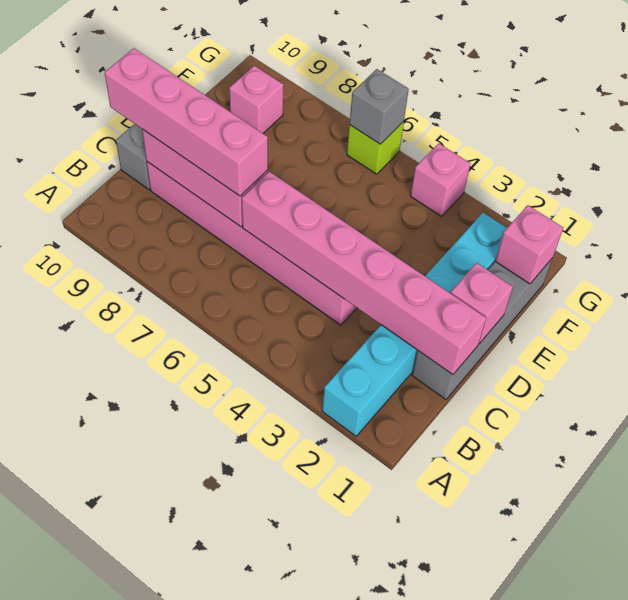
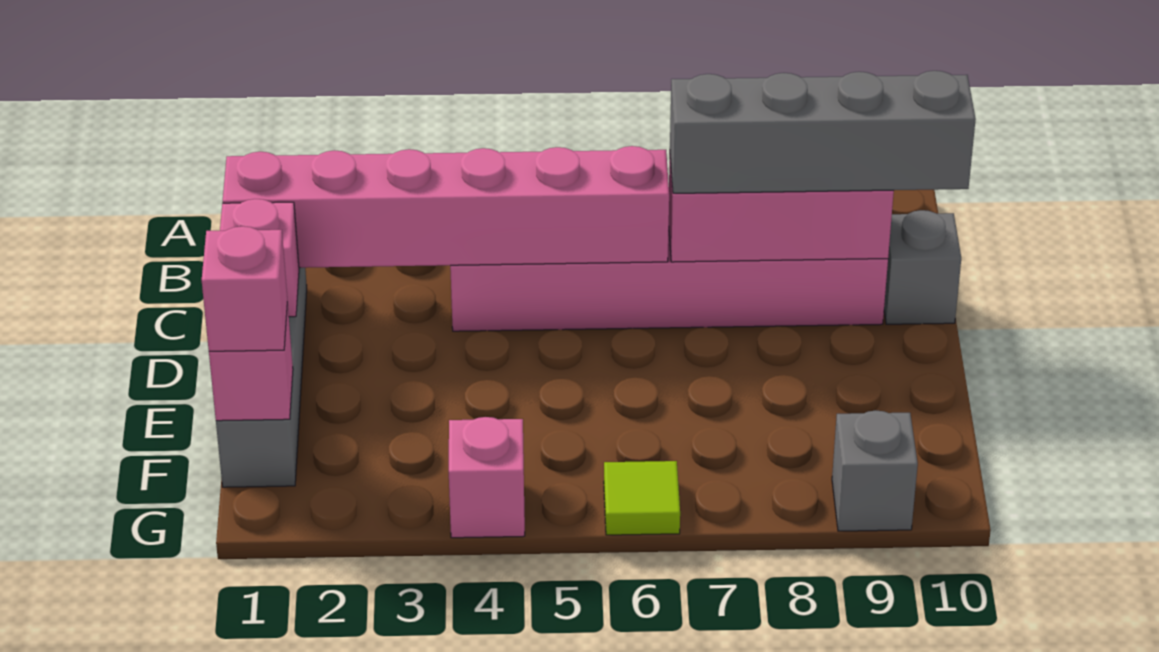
cyan 1x6 brick [322,213,507,436] -> none
pink 1x4 brick [105,48,268,196] -> grey 1x4 brick [670,71,976,193]
pink 1x1 brick [229,66,283,133] -> pink 1x1 brick moved to [202,226,287,351]
lime 1x1 brick [347,121,404,174] -> lime 1x1 tile [604,461,680,535]
grey 1x1 brick [350,69,409,144] -> grey 1x1 brick moved to [832,410,918,531]

